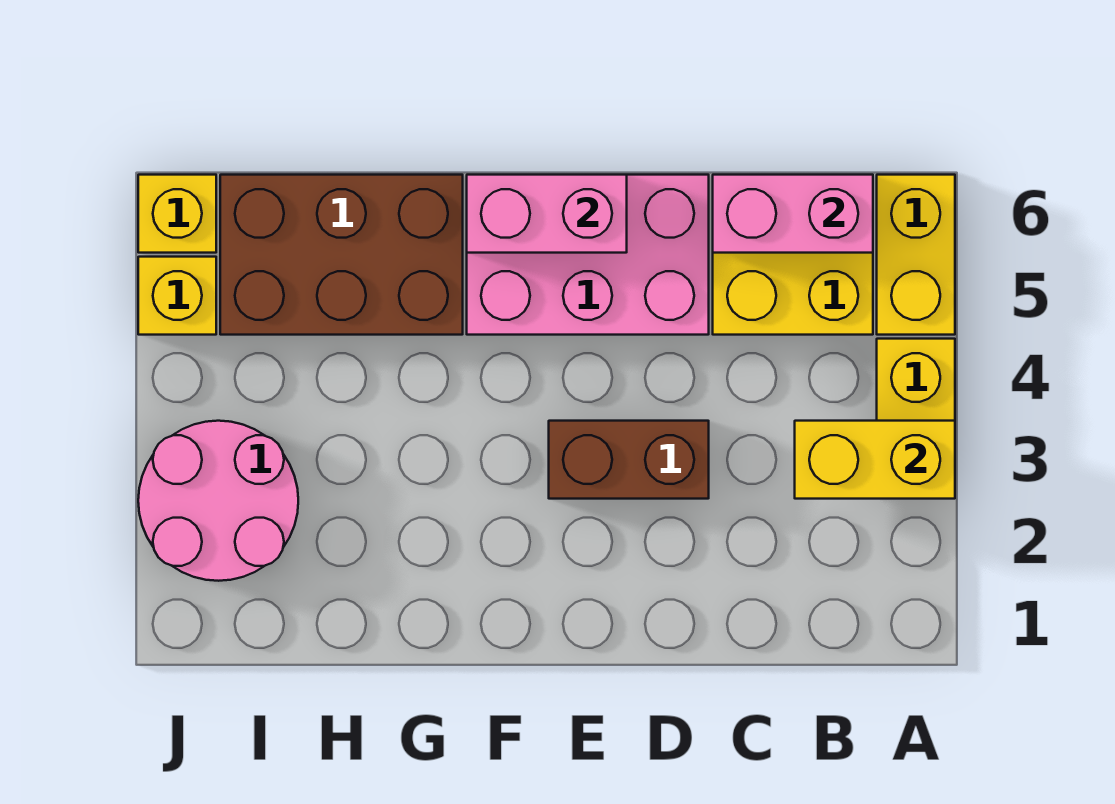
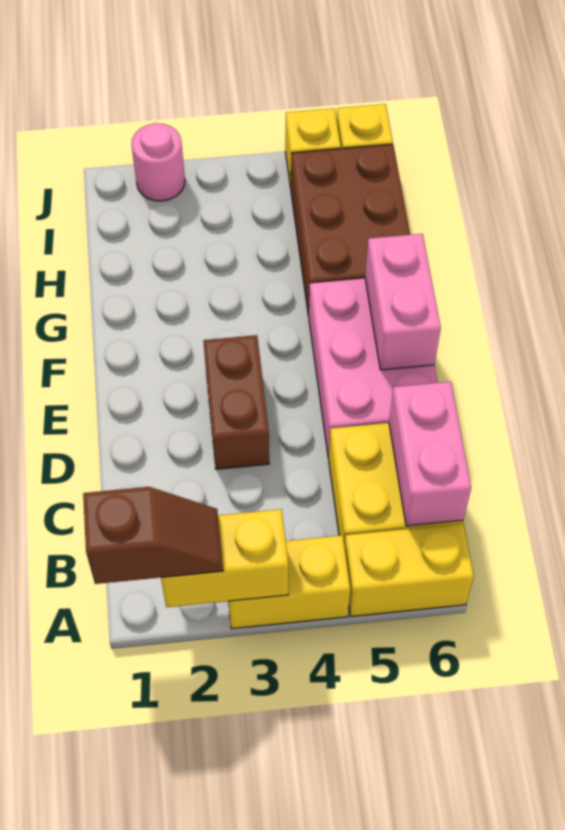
none -> brown 1x2 slope [83,487,223,584]
yellow 1x2 brick [795,421,955,499] -> yellow 1x2 brick turned to [161,509,289,607]
pink 2x2 round brick [138,421,298,581] -> pink 1x1 round brick [131,123,185,201]

